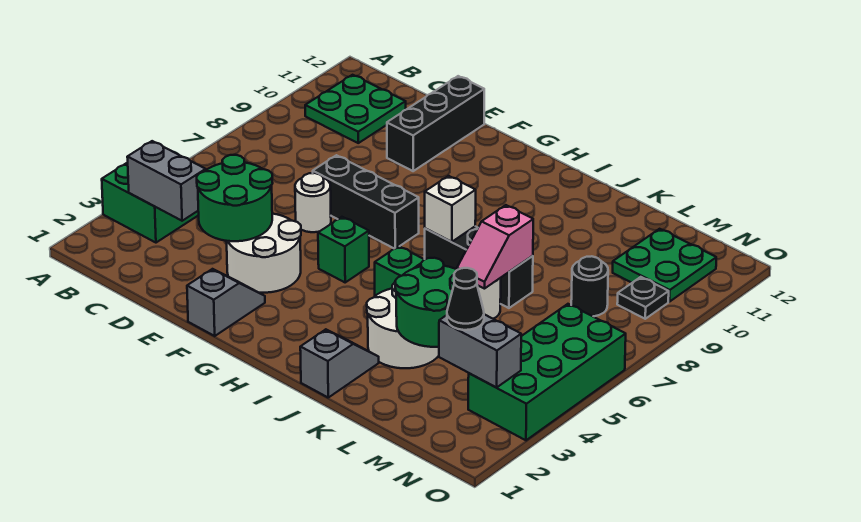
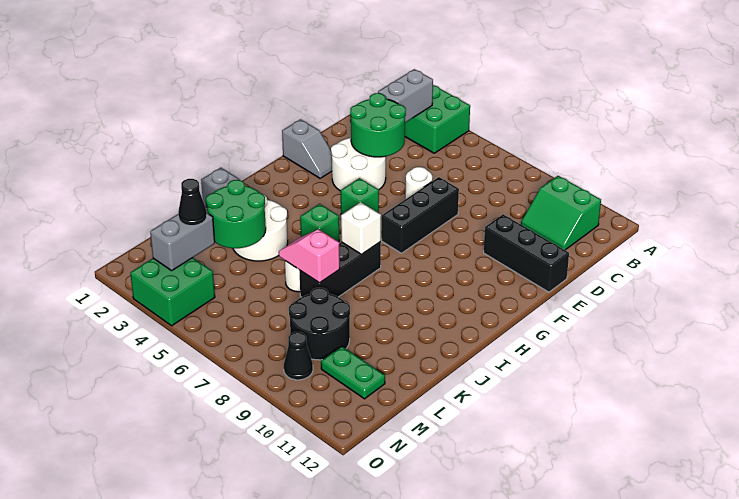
green 2x2 plate [305,75,406,143] -> green 2x2 slope [521,176,601,250]
black 1x1 round brick [571,256,608,316] -> black 2x2 round brick [289,288,350,360]
green 2x2 plate [613,229,716,302] -> green 1x2 plate [321,346,385,399]
green 2x4 brick [468,304,626,440] -> green 2x2 brick [130,258,215,326]
black 1x1 plate [617,277,669,319] -> black 1x1 cone [284,332,313,380]

